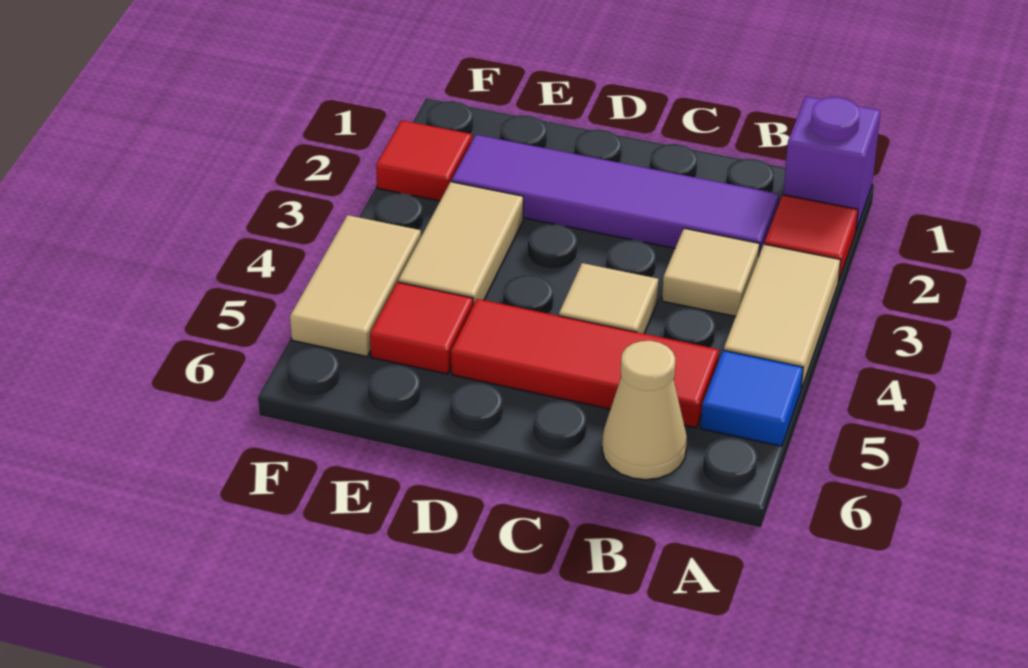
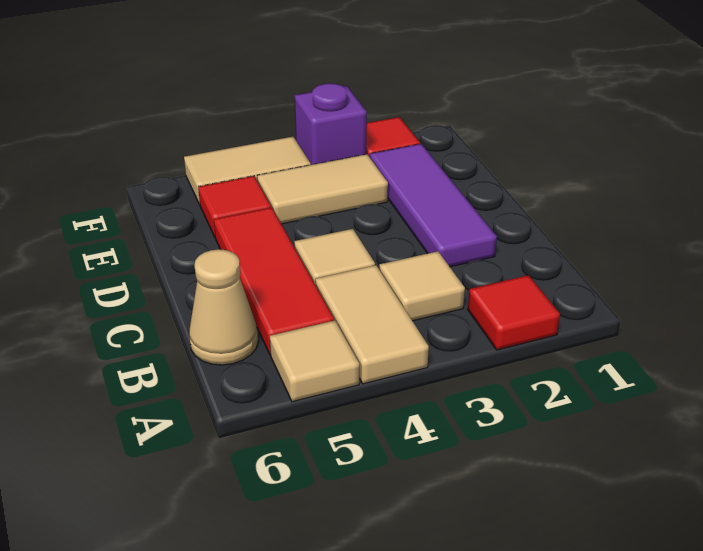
purple 1x1 brick [783,96,881,230] -> purple 1x1 brick moved to [295,83,367,165]
tan 1x2 tile [724,244,841,389] -> tan 1x2 tile turned to [315,265,429,384]
blue 1x1 tile [701,350,803,446] -> tan 1x1 tile [270,320,359,402]
purple 1x4 tile [452,135,779,255] -> purple 1x3 tile [370,144,497,267]

